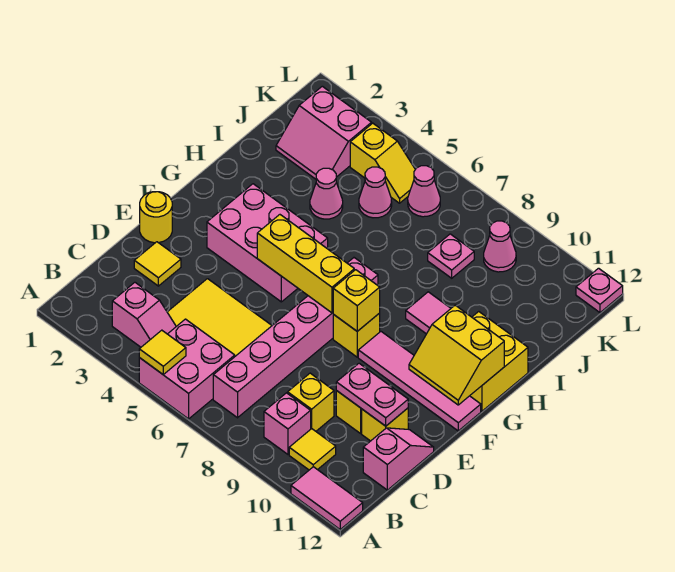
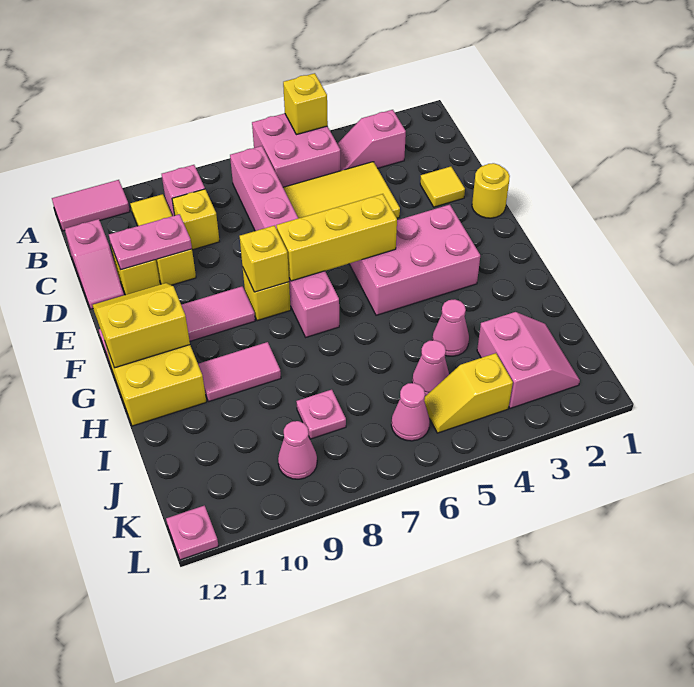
yellow 1x1 tile [139,330,186,374] -> yellow 1x1 brick [283,73,328,135]
pink 2x2 slope [276,86,372,179] -> pink 2x2 slope turned to [477,312,580,408]

